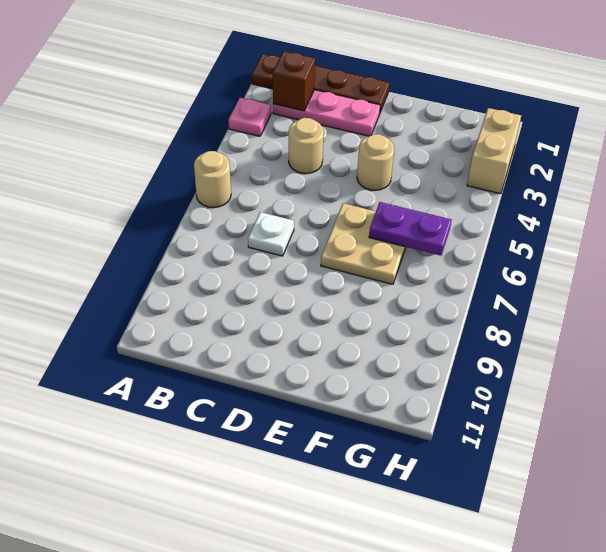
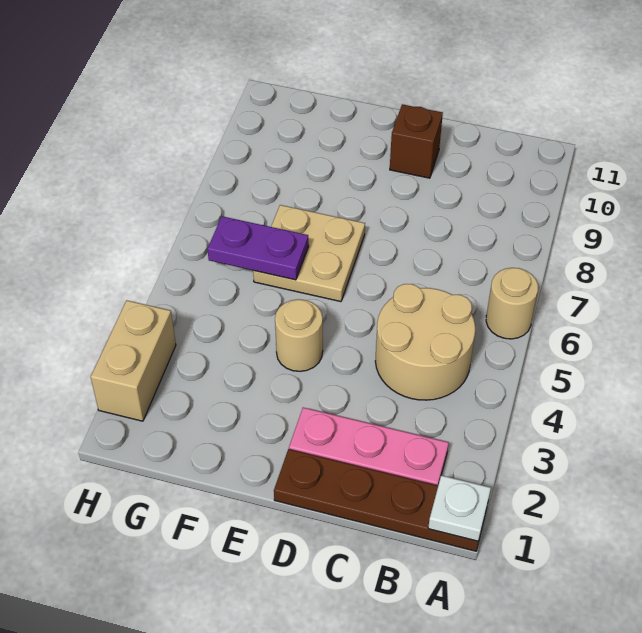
pink 1x1 plate [229,98,271,136] -> none
brown 1x1 brick [273,51,315,111] -> brown 1x1 brick moved to [390,104,443,178]
tan 1x1 round brick [289,118,324,174] -> tan 2x2 round brick [375,284,475,400]
white 1x1 plate [248,212,294,256] -> white 1x1 plate moved to [428,475,491,541]

